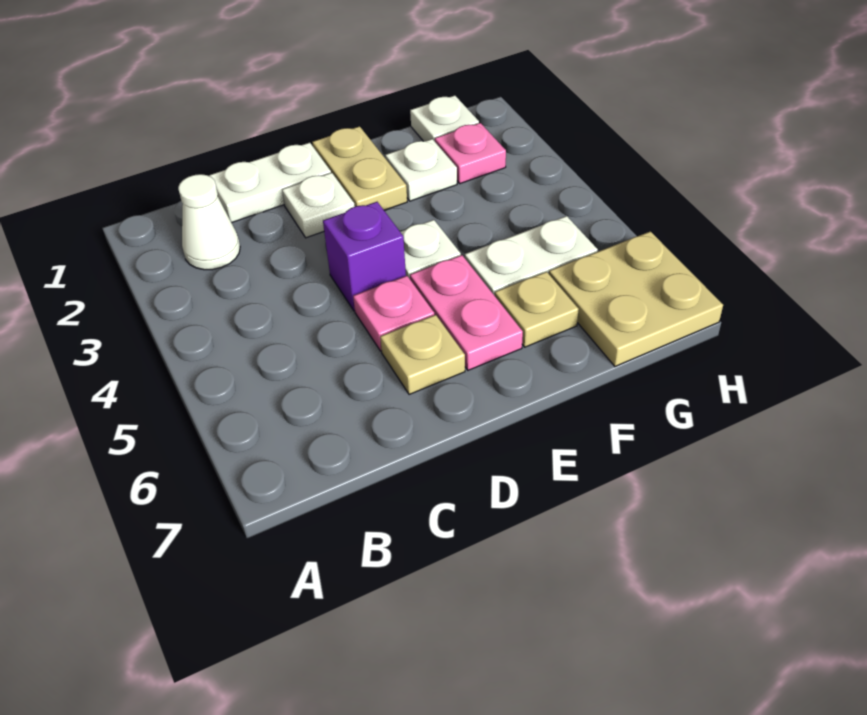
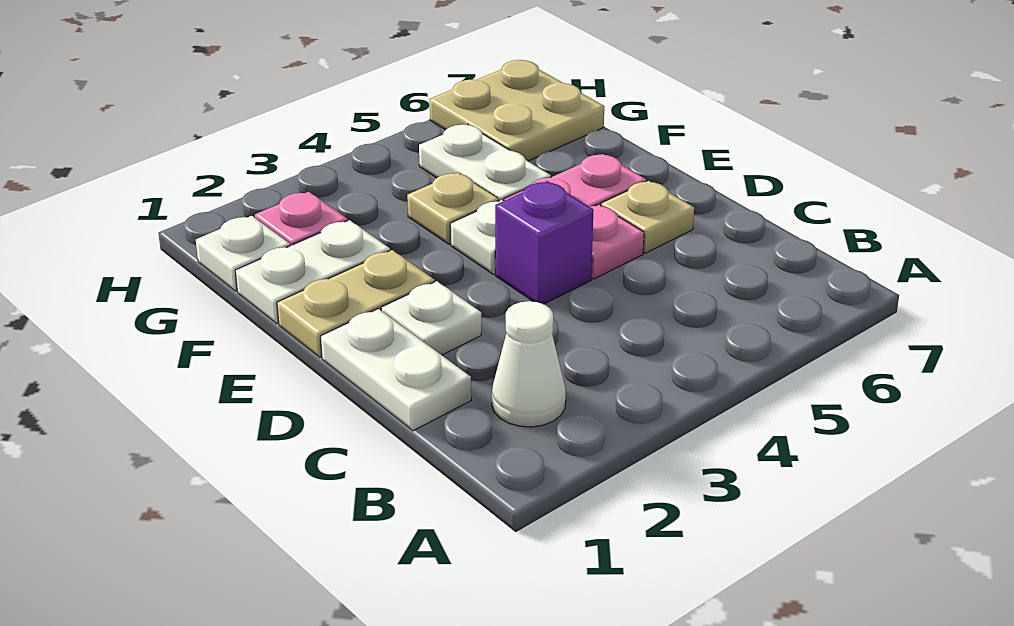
white 1x1 plate [385,139,457,201] -> white 1x2 plate [235,220,390,324]
tan 1x1 plate [495,272,579,347] -> tan 1x1 plate moved to [407,173,499,244]

